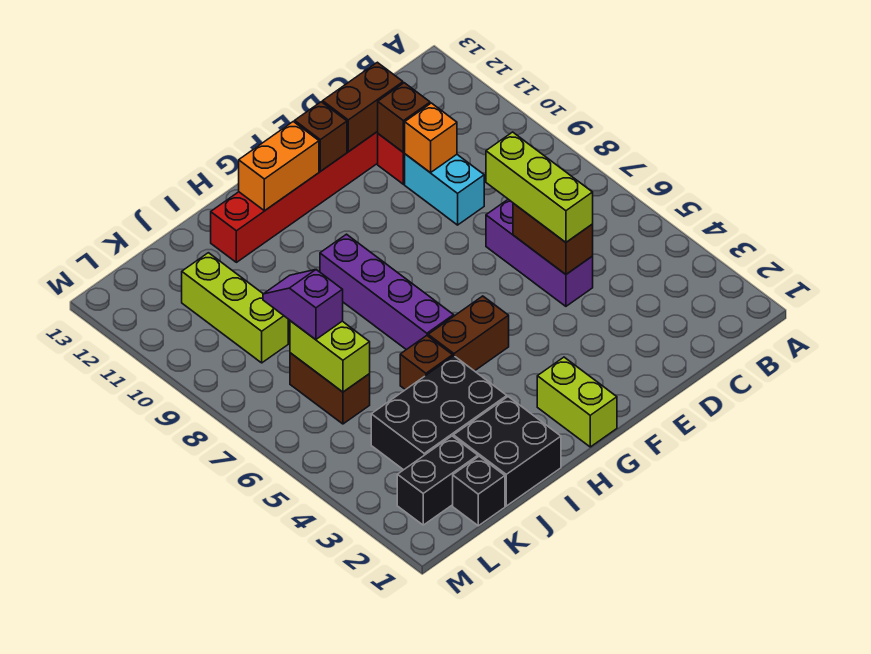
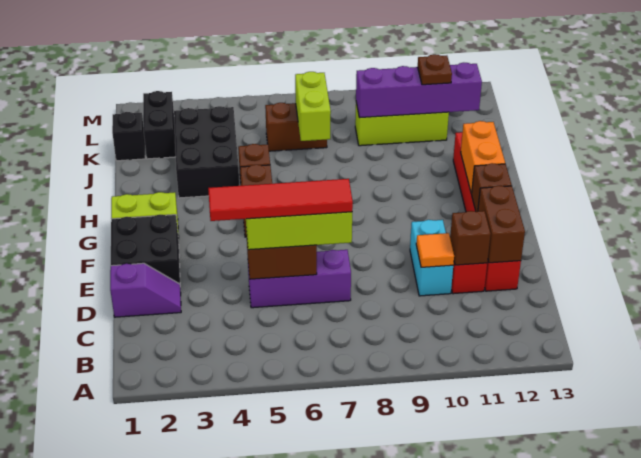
none -> red 1x4 tile [208,179,353,221]
cyan 1x2 brick [405,154,484,225] -> cyan 1x2 brick turned to [410,220,453,296]
orange 1x1 brick [405,103,457,173] -> orange 1x1 tile [416,233,454,267]
purple 1x4 brick [320,234,454,350] -> purple 1x4 brick moved to [356,63,482,118]
black 2x2 brick [453,397,561,506] -> black 2x2 brick moved to [111,215,180,284]
lime 1x2 brick [290,321,370,392] -> lime 1x2 brick turned to [295,72,331,141]
purple 1x2 slope [263,270,343,340] -> purple 1x2 slope moved to [110,263,181,317]
none -> brown 1x1 plate [418,54,452,85]

